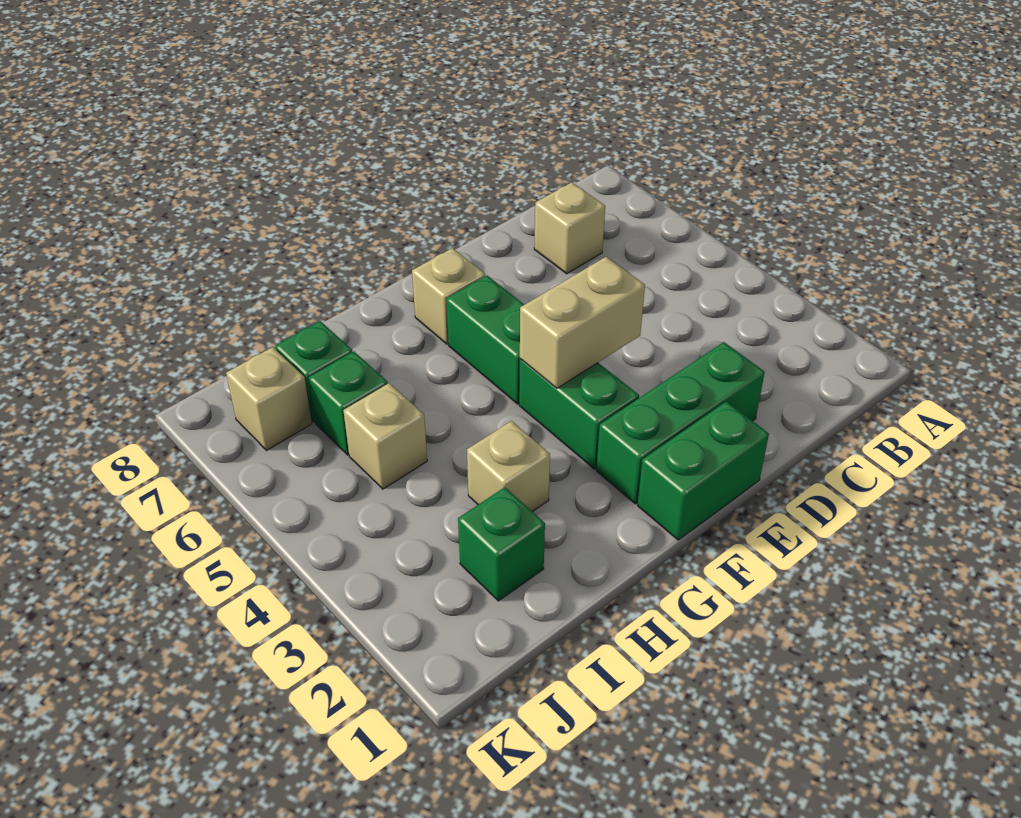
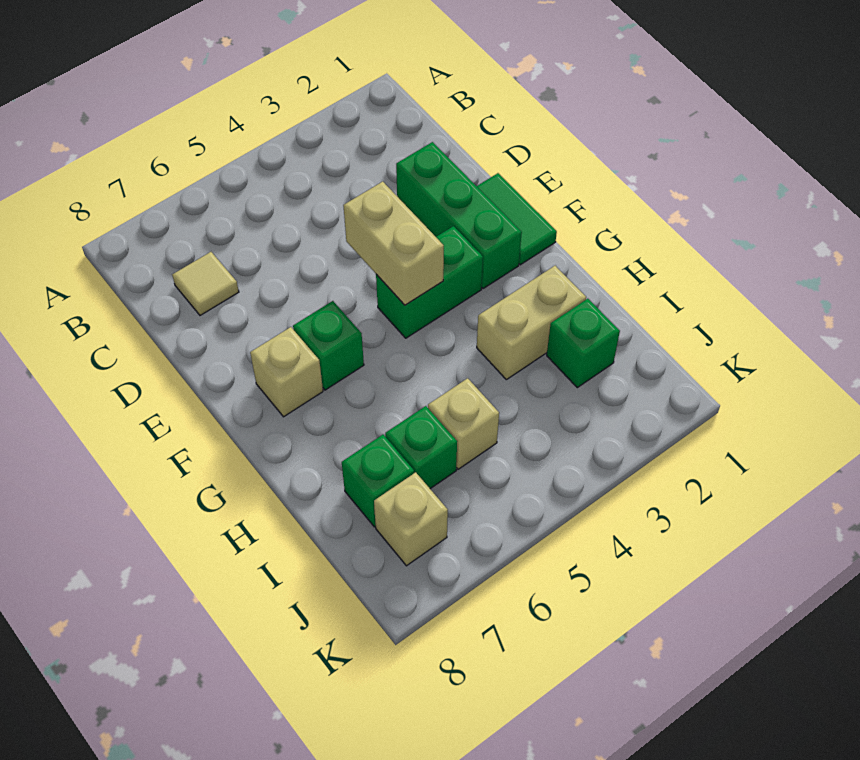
tan 1x1 brick [534,182,605,274] -> tan 1x1 tile [172,252,239,315]
green 1x2 brick [638,401,769,540] -> green 1x2 tile [477,173,557,265]
green 1x2 brick [446,276,524,404] -> green 1x1 brick [293,301,364,390]
tan 1x1 brick [467,421,550,512] -> tan 1x2 brick [477,266,586,380]

